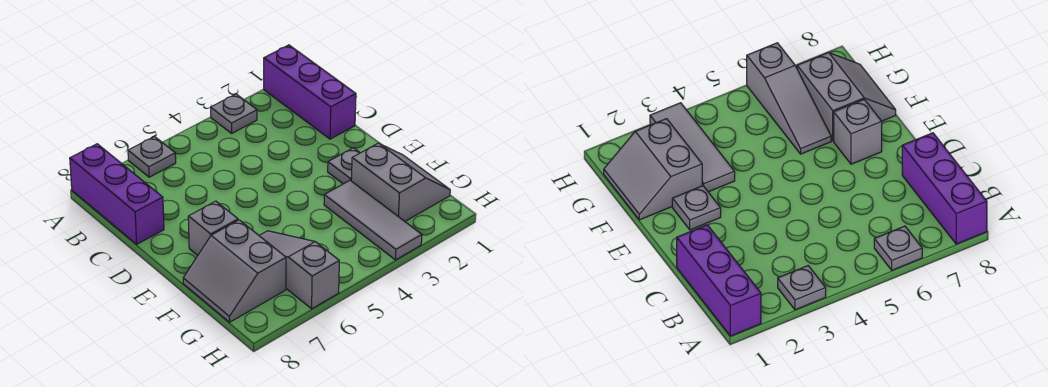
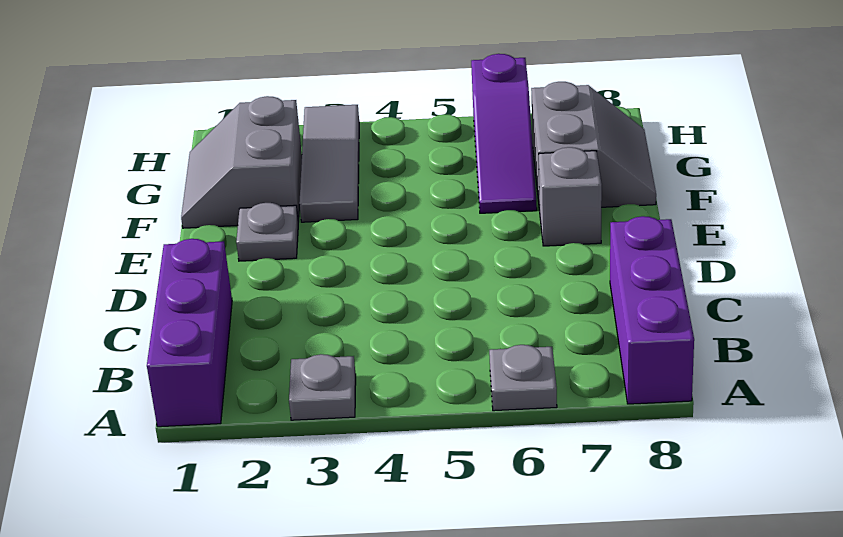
grey 1x3 slope [259,231,339,309] -> purple 1x3 slope [471,54,537,213]

